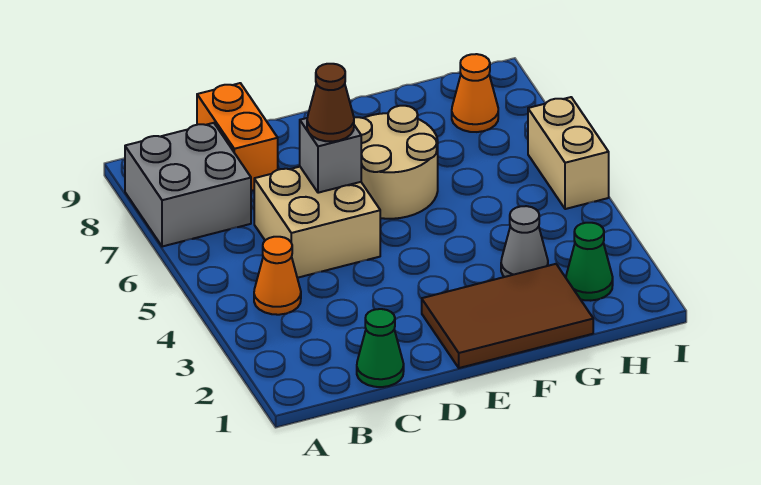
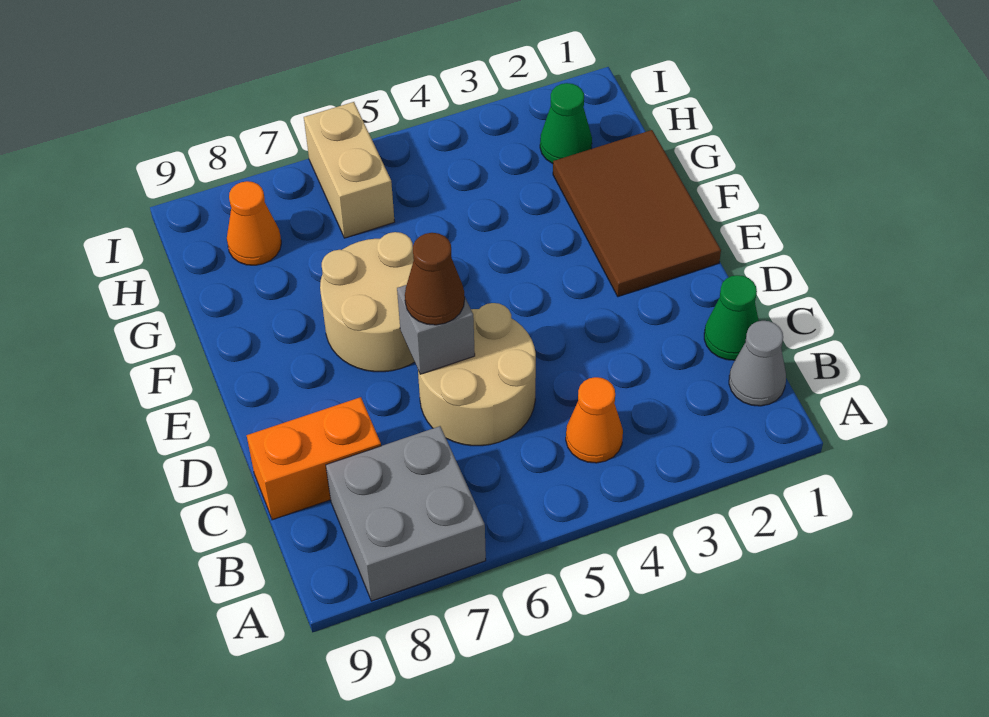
tan 2x2 brick [254,167,380,278] -> tan 2x2 round brick [418,303,536,446]
grey 1x1 cone [501,206,548,277] -> grey 1x1 cone moved to [729,321,786,406]
tan 1x2 brick [528,97,609,209] -> tan 1x2 brick turned to [304,102,395,238]

